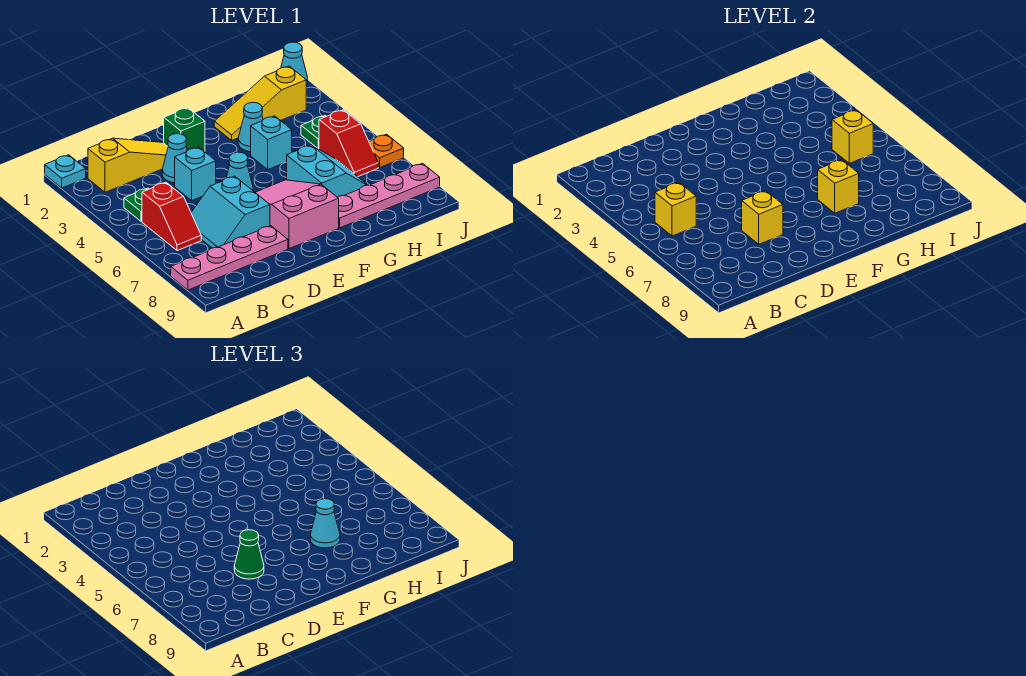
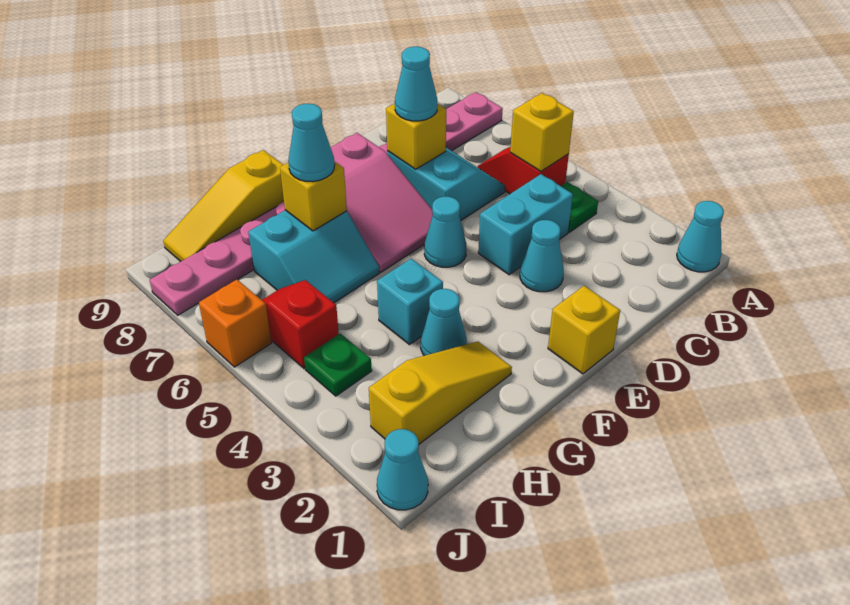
cyan 1x1 plate [45,155,86,188] -> cyan 1x1 cone [677,201,724,272]
yellow 1x3 slope [88,138,168,192] -> yellow 1x3 slope moved to [163,150,284,262]
cyan 1x1 brick [175,147,216,201] -> cyan 1x2 brick [478,174,573,275]
green 1x1 cone [234,530,264,579] -> cyan 1x1 cone [395,47,437,121]
green 1x1 brick [164,108,205,152] -> none
cyan 2x2 slope [287,145,367,197] -> cyan 2x2 slope turned to [248,210,379,303]
yellow 1x1 brick [832,110,873,163] -> yellow 1x1 brick moved to [548,286,620,374]
orange 1x1 plate [369,134,404,167] -> orange 1x1 brick [199,280,271,367]

